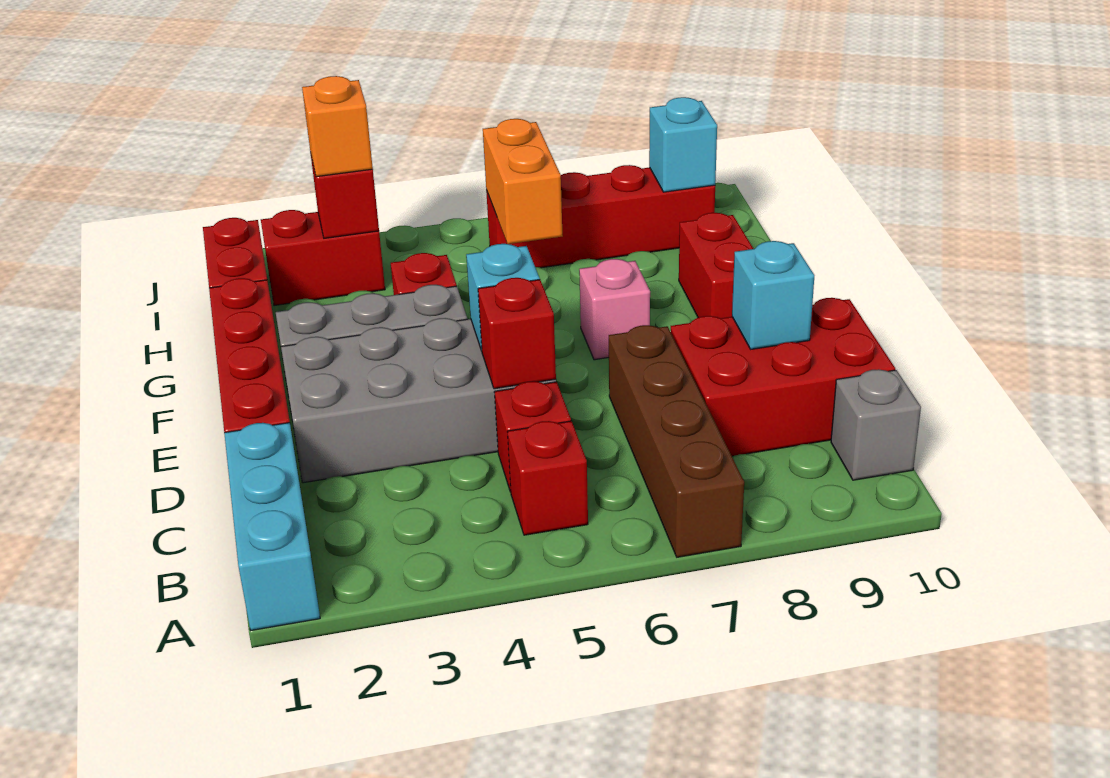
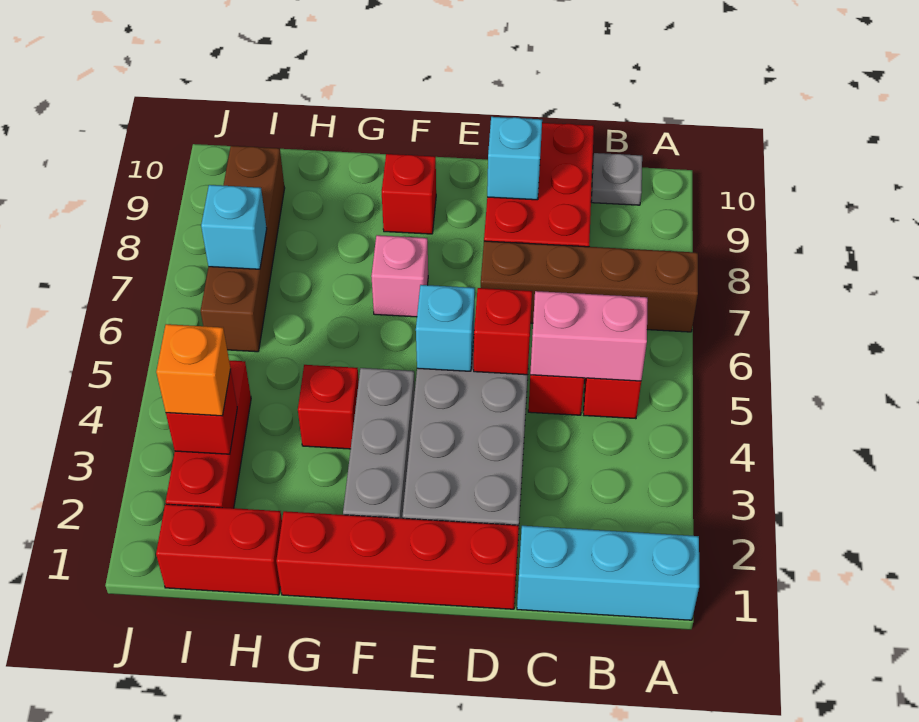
none -> pink 1x2 brick [530,291,648,381]
grey 1x1 brick [831,369,921,480] -> grey 1x1 plate [591,153,642,205]
red 1x2 brick [679,213,753,318] -> red 1x1 brick [382,154,436,234]
orange 1x2 brick [483,119,563,244] -> none
red 1x2 brick [261,210,385,306] -> red 1x3 brick [166,360,251,508]
red 1x4 brick [486,165,715,268] -> brown 1x4 brick [201,146,285,352]
cyan 1x1 brick [649,97,717,192] -> cyan 1x1 brick moved to [201,185,267,269]

